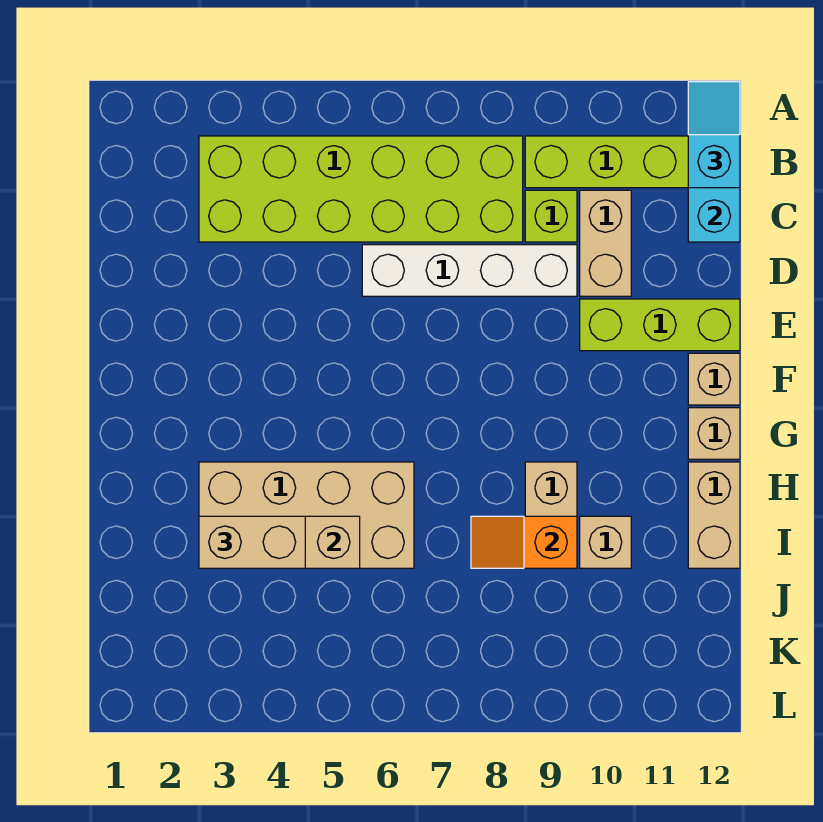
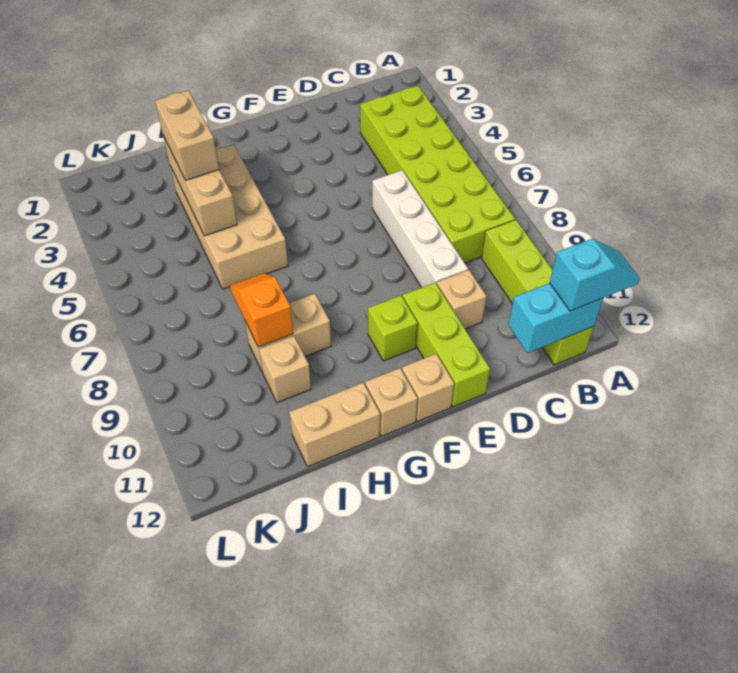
lime 1x1 brick [525,190,577,242] -> lime 1x1 brick moved to [368,296,417,361]
tan 1x2 brick [580,190,631,296] -> tan 1x1 brick [437,270,486,329]

